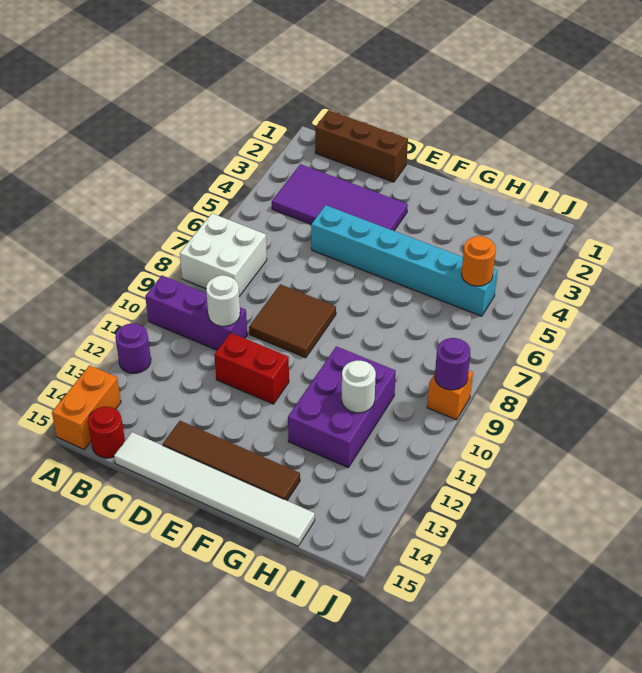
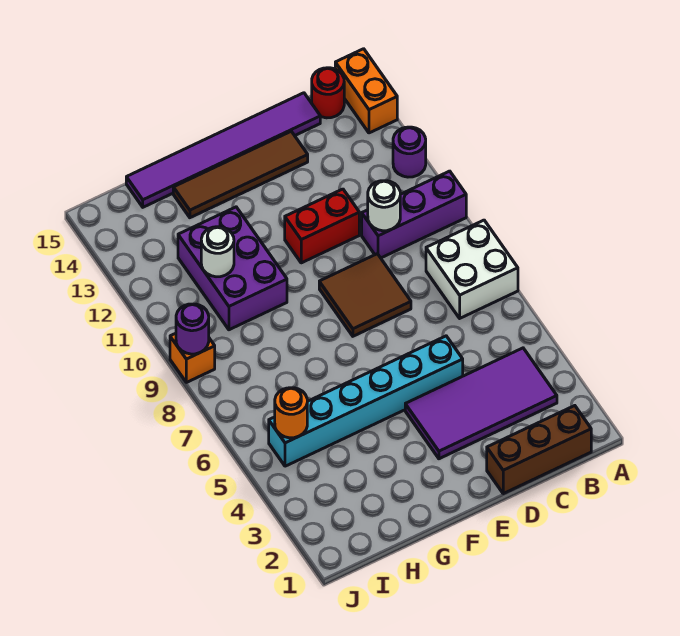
white 1x6 tile [114,432,315,546] -> purple 1x6 tile [126,93,320,207]

